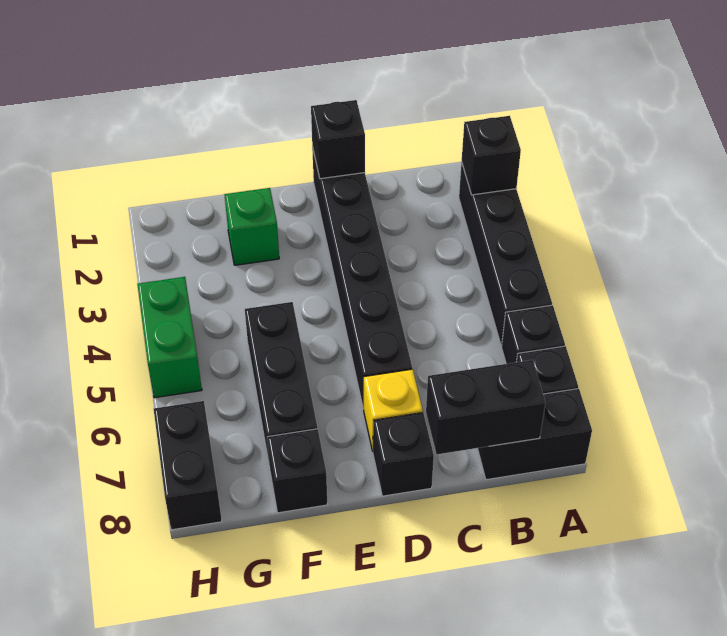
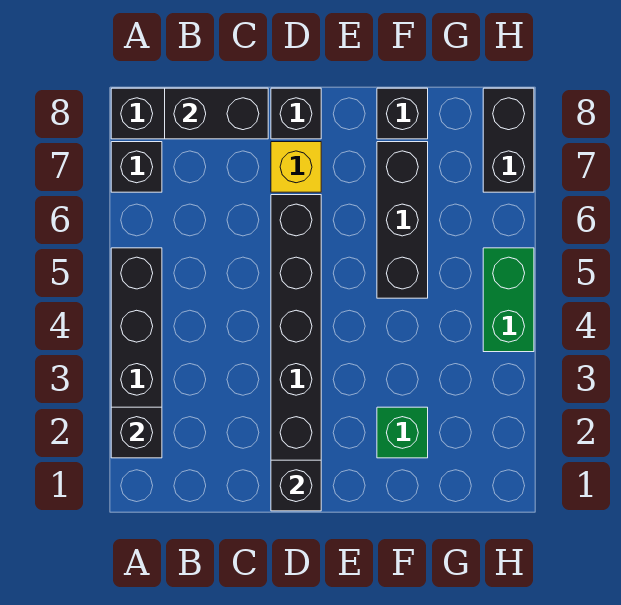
black 1x1 brick [501,305,565,364] -> none

